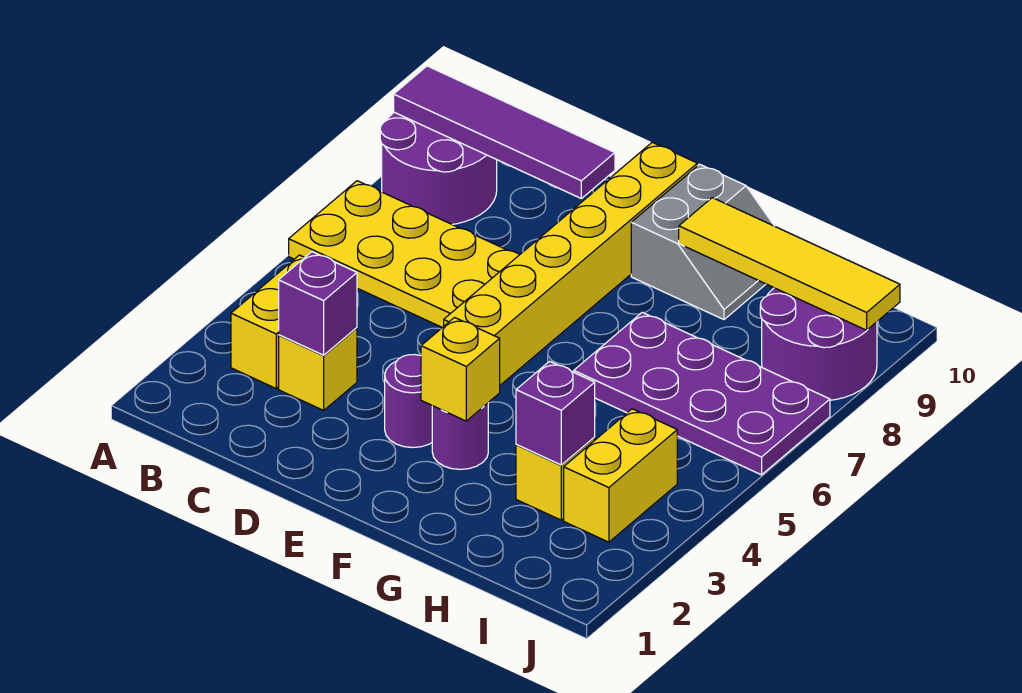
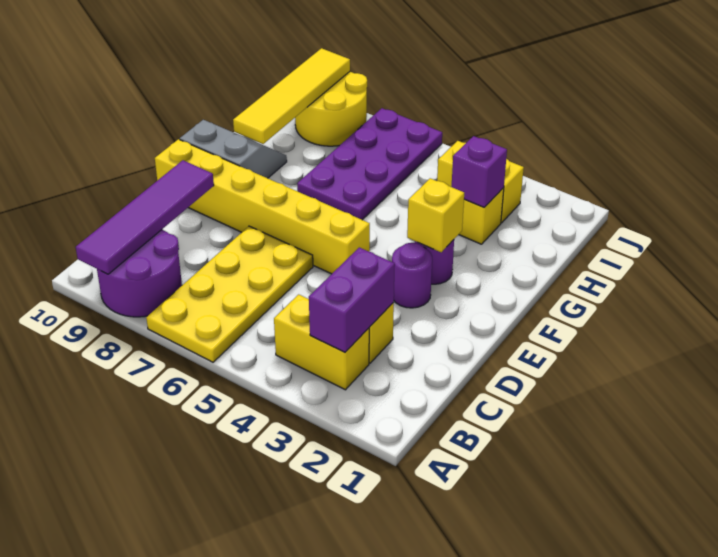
purple 1x1 brick [279,252,357,355] -> purple 1x2 brick [309,248,395,352]
purple 2x2 round brick [760,288,877,400] -> yellow 2x2 round brick [295,72,367,146]

